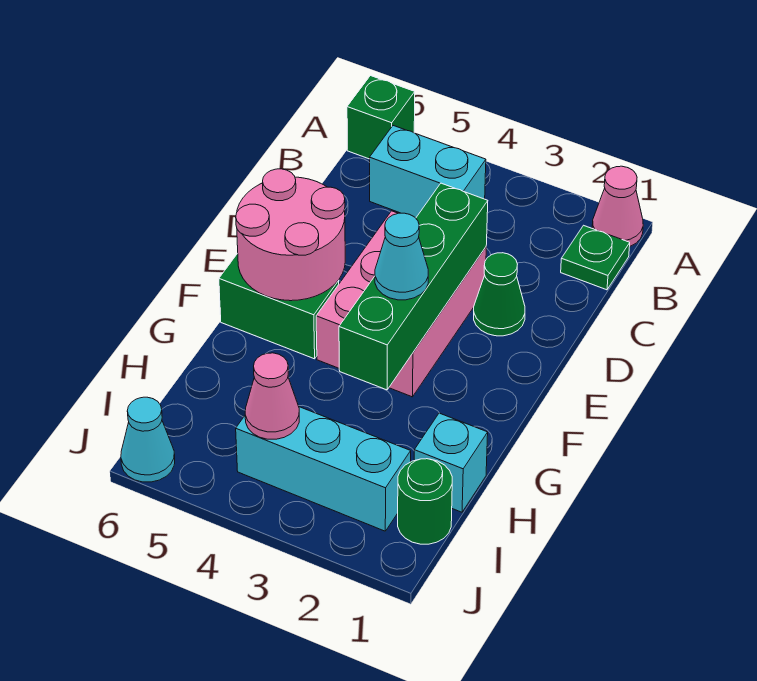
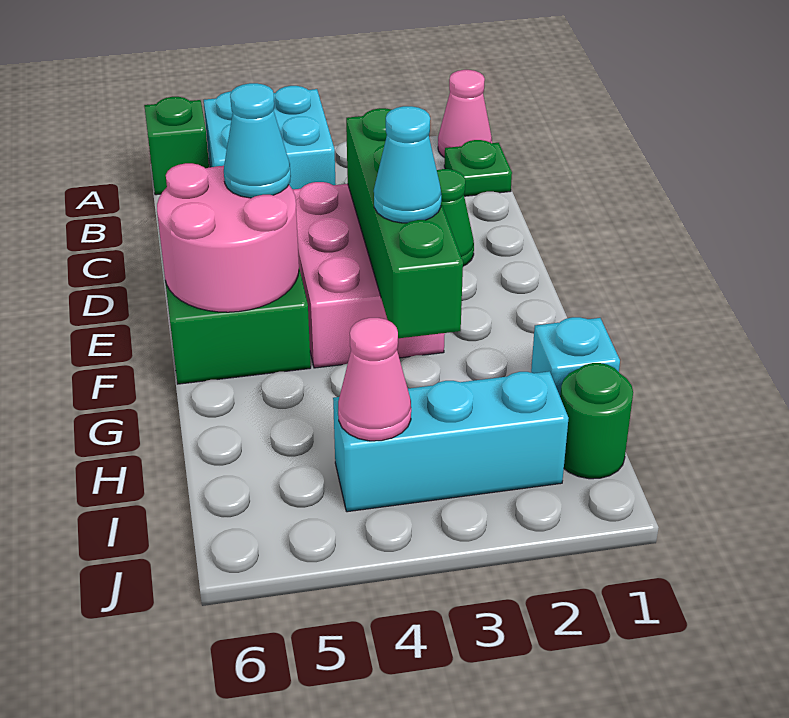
cyan 1x2 brick [370,126,486,218] -> cyan 2x2 brick [204,86,336,189]
cyan 1x1 cone [121,397,175,482] -> cyan 1x1 cone moved to [224,83,291,198]

